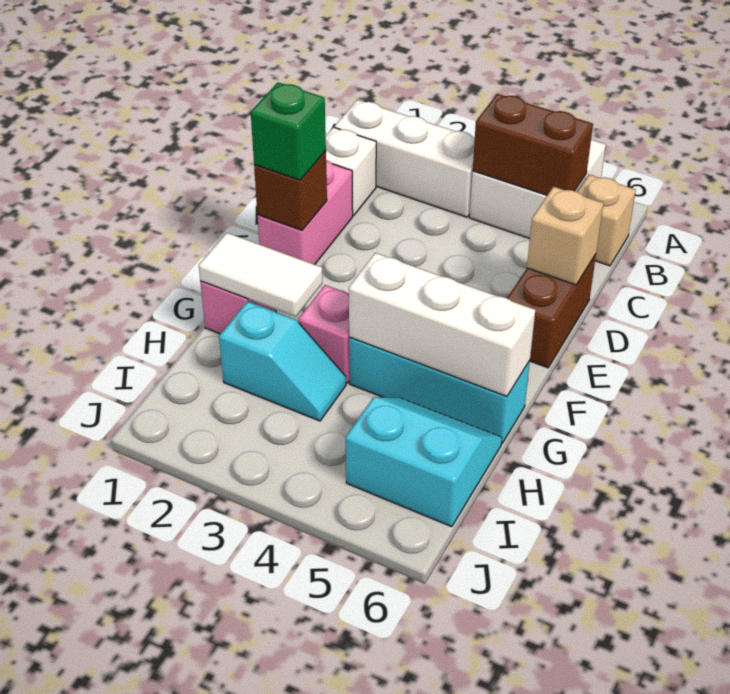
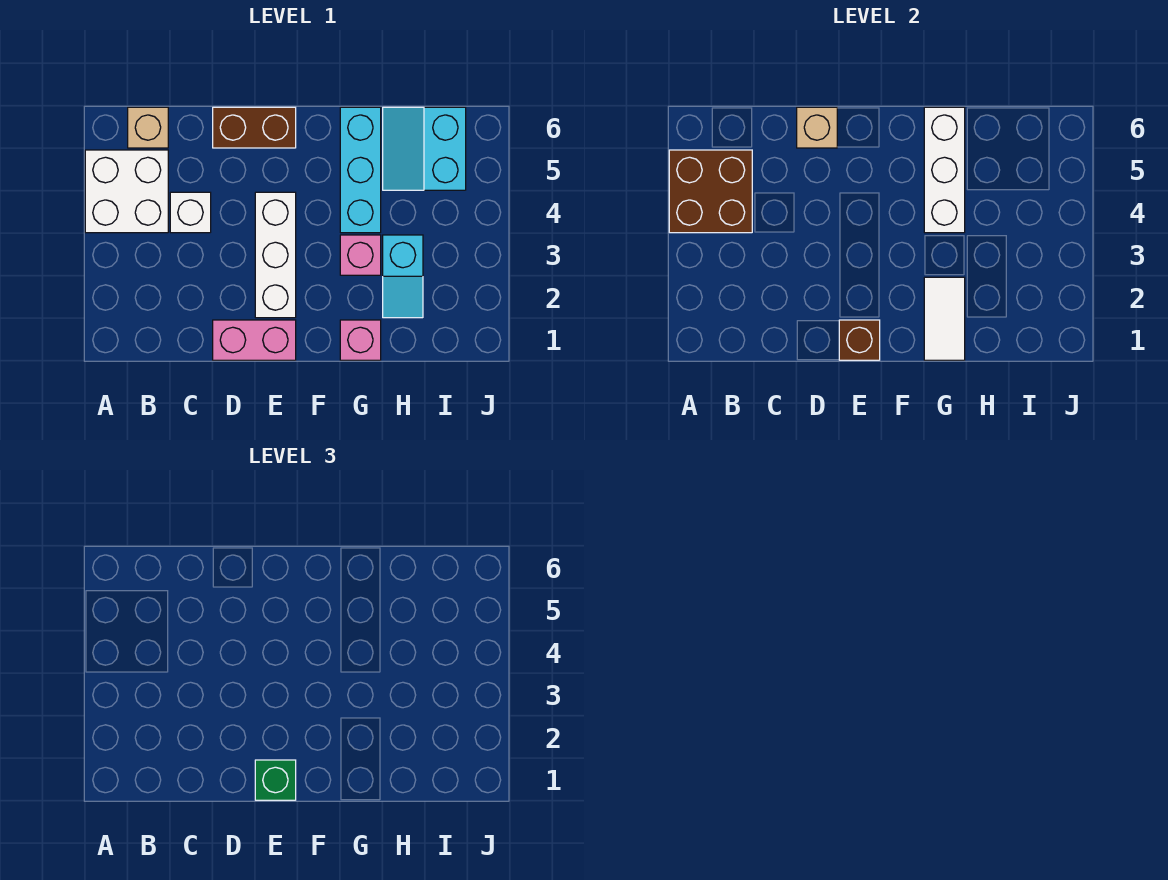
white 1x3 brick [335,100,475,217] -> white 1x3 brick moved to [255,192,296,318]
brown 1x2 brick [473,94,593,195] -> brown 2x2 brick [669,150,752,233]
white 1x1 brick [326,127,376,216] -> white 1x1 brick moved to [170,192,211,233]
cyan 1x2 slope [219,301,346,421] -> cyan 1x2 slope turned to [383,235,423,318]

